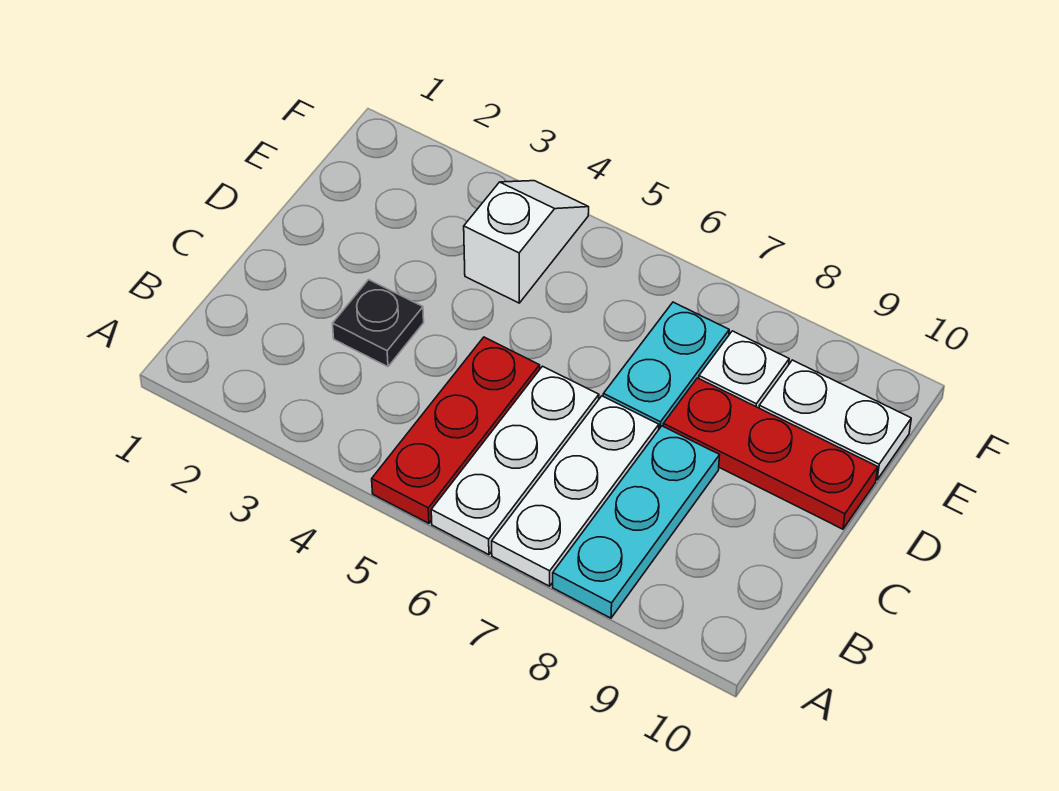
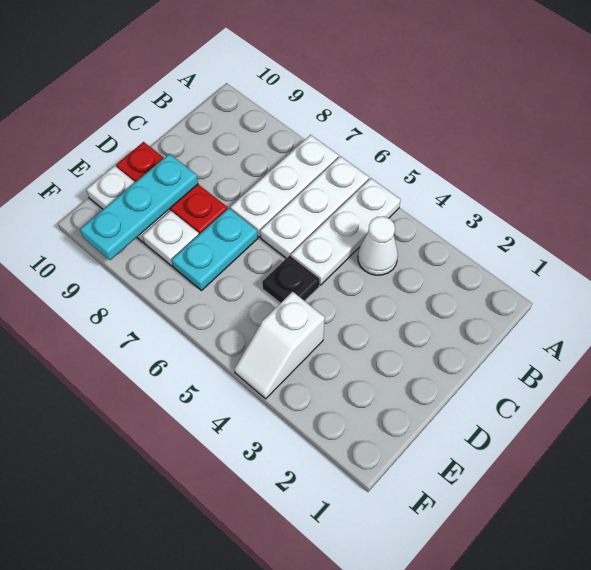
red 1x3 plate [372,337,540,523] -> white 1x3 plate [291,178,400,285]
cyan 1x3 plate [553,426,720,618] -> cyan 1x3 plate moved to [80,154,198,260]
none -> white 1x1 cone [358,216,398,275]
black 1x1 plate [333,280,424,367] -> black 1x1 plate moved to [262,255,320,303]

